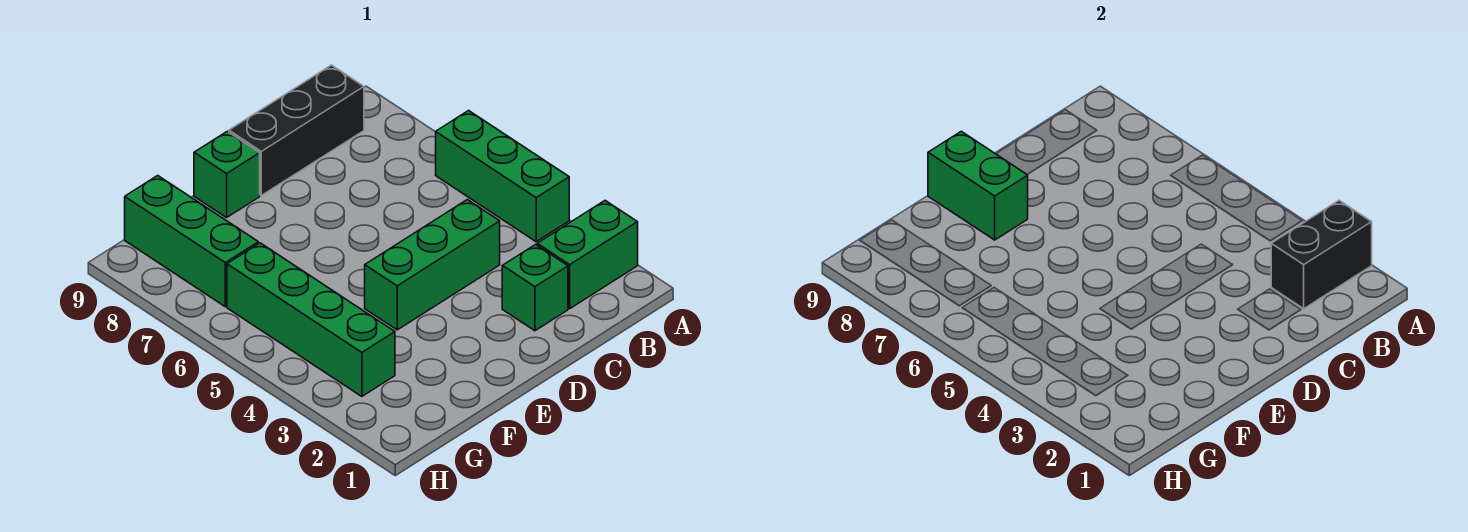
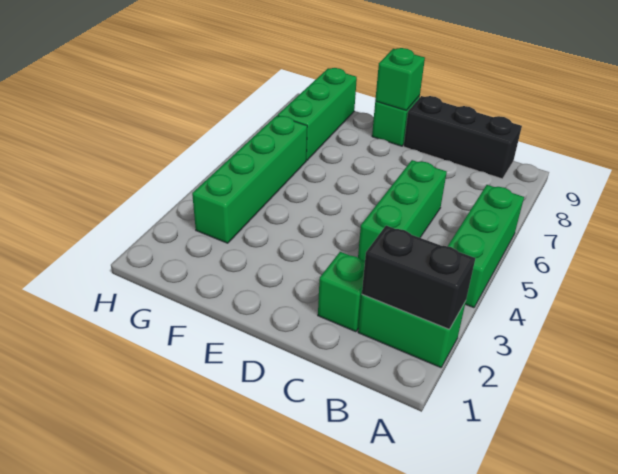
green 1x3 brick [365,200,500,330] -> green 1x3 brick turned to [358,160,447,261]
green 1x2 brick [928,131,1028,240] -> green 1x1 brick [375,48,425,110]

